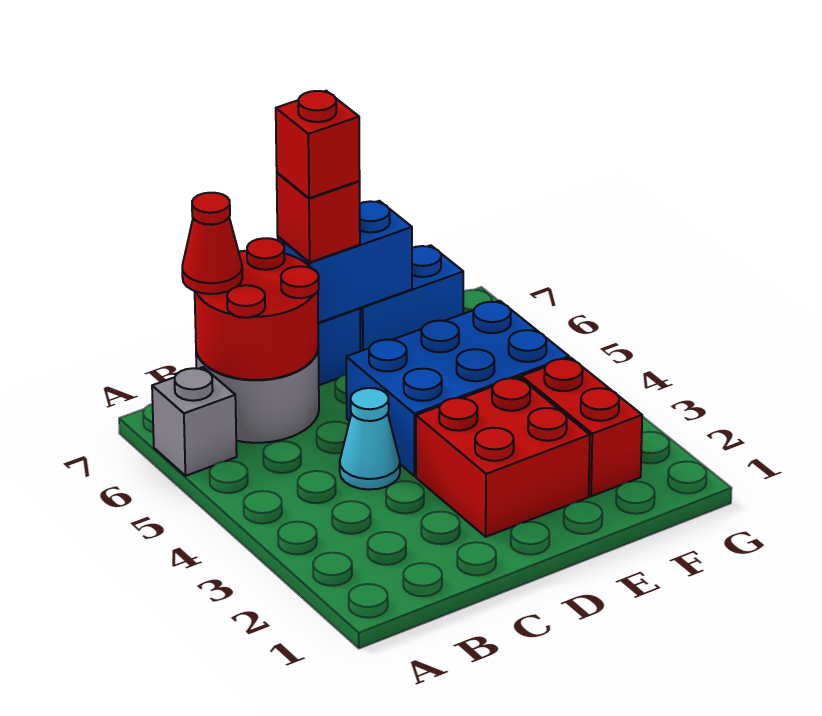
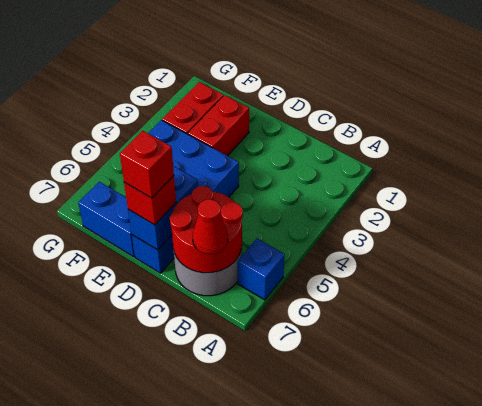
grey 1x1 brick [152,367,237,476] -> blue 1x1 brick [238,239,285,300]
cyan 1x1 cone [340,388,400,490] -> none
red 2x2 brick [416,377,590,537] -> red 1x2 brick [188,95,249,156]
blue 1x2 brick [278,201,412,323] -> blue 1x2 brick turned to [128,166,198,250]

